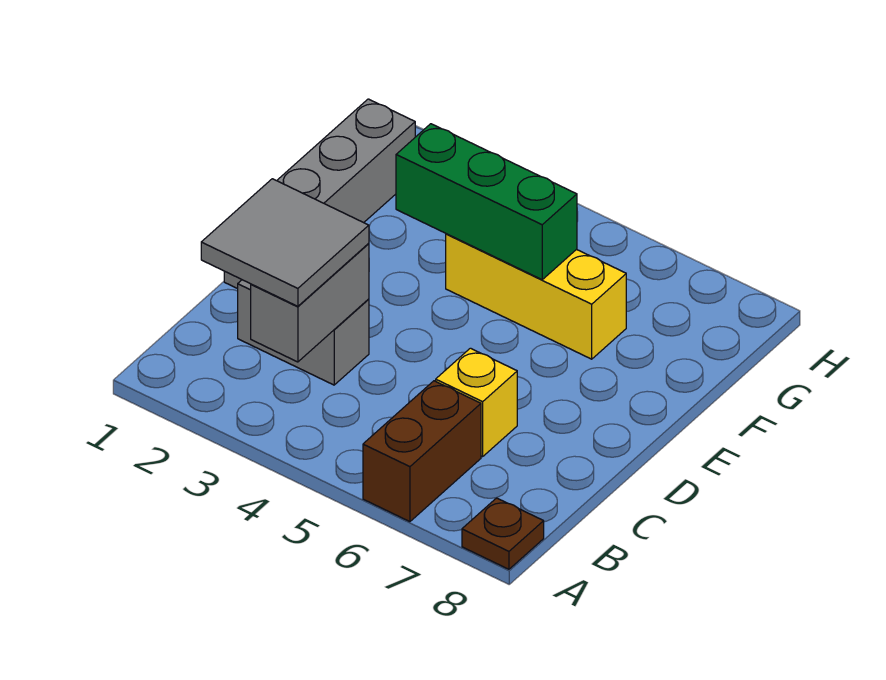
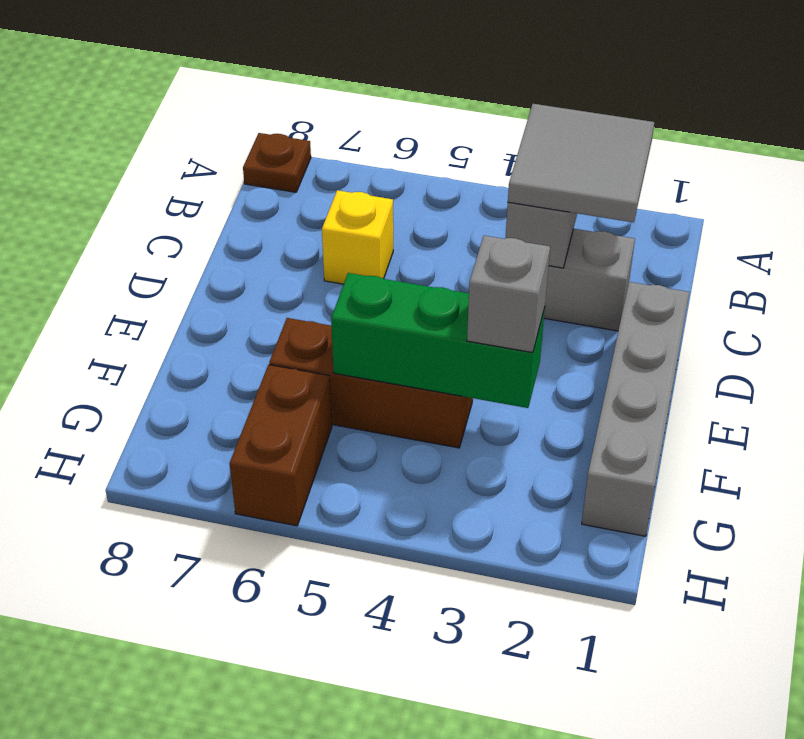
brown 1x2 brick [363,381,481,522] -> brown 1x2 brick moved to [229,365,332,526]
none -> grey 1x1 brick [467,236,550,353]
yellow 1x3 brick [446,234,626,359] -> brown 1x3 brick [269,318,473,448]

